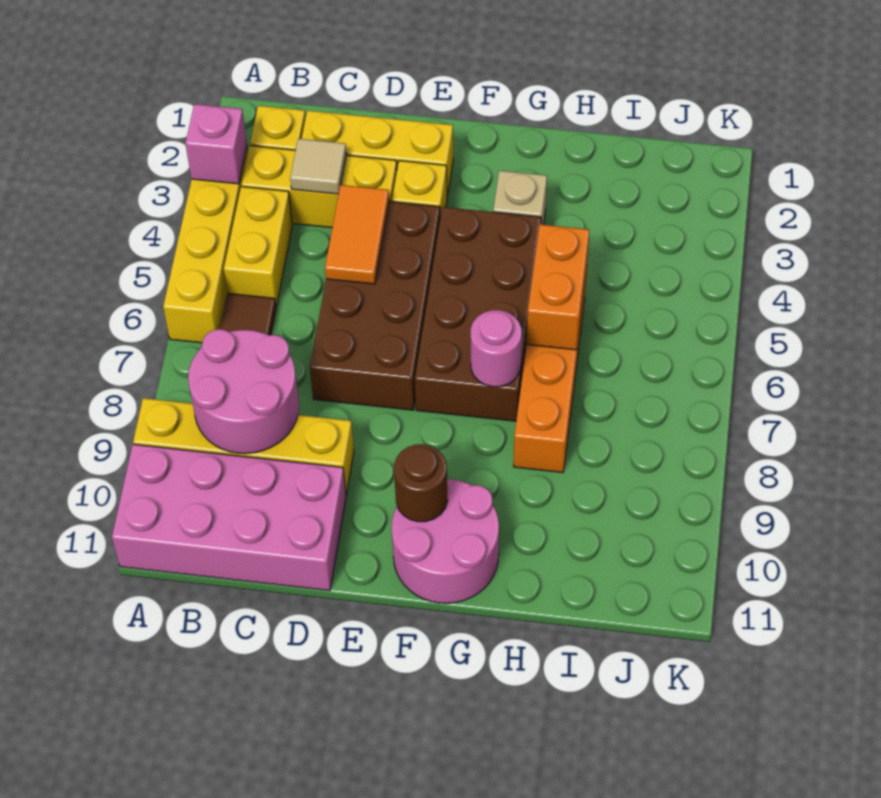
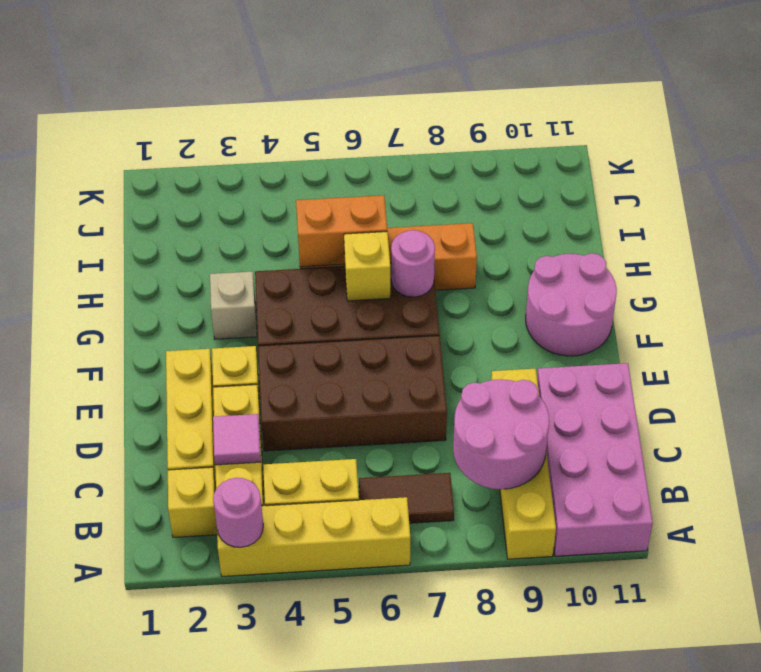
pink 1x1 brick [185,104,247,184] -> pink 1x1 round brick [213,478,263,547]
tan 1x1 tile [290,139,346,194] -> pink 1x1 tile [213,414,261,465]
orange 1x2 tile [325,185,389,284] -> none
brown 1x1 round brick [394,444,448,522] -> none
none -> yellow 1x1 brick [344,232,390,301]

